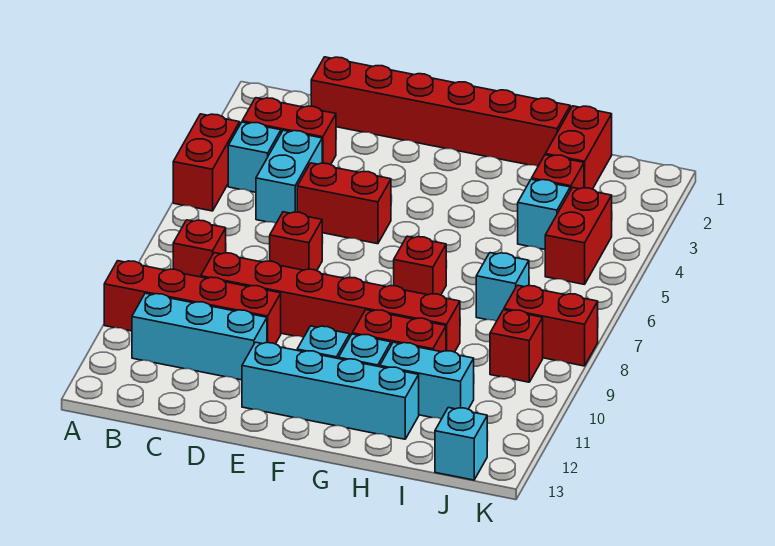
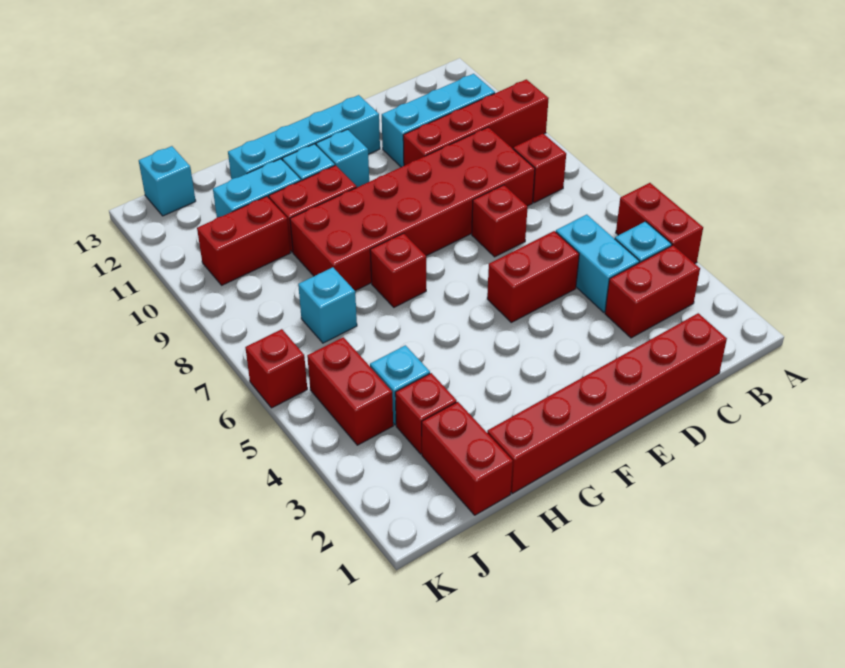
red 1x6 brick [201,253,460,352] -> red 2x6 brick [290,127,535,291]
red 1x2 brick [504,285,598,366] -> red 1x2 brick moved to [197,196,290,285]
red 1x1 brick [490,310,543,382] -> red 1x1 brick moved to [245,329,307,408]

